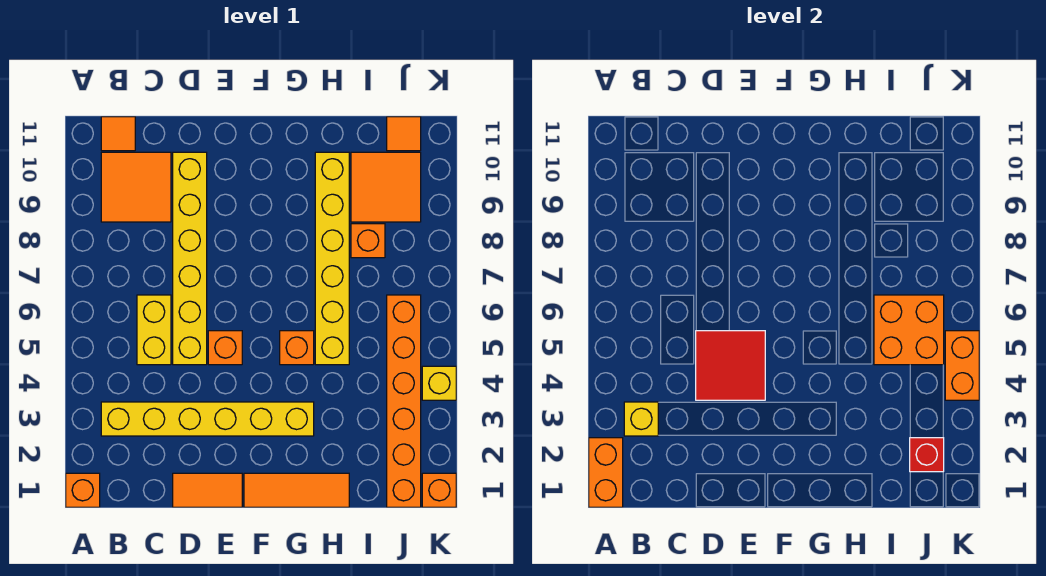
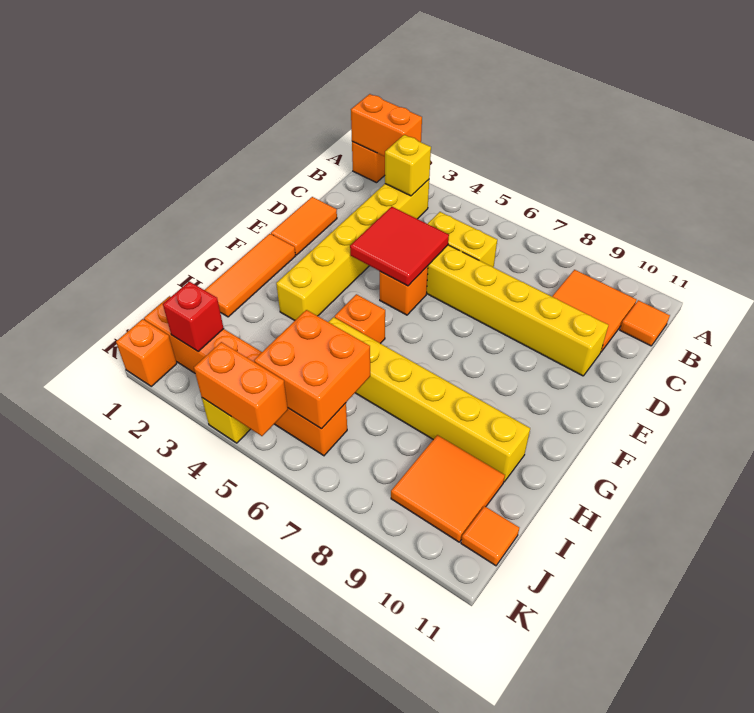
orange 1x1 brick [351,224,385,258] -> none

